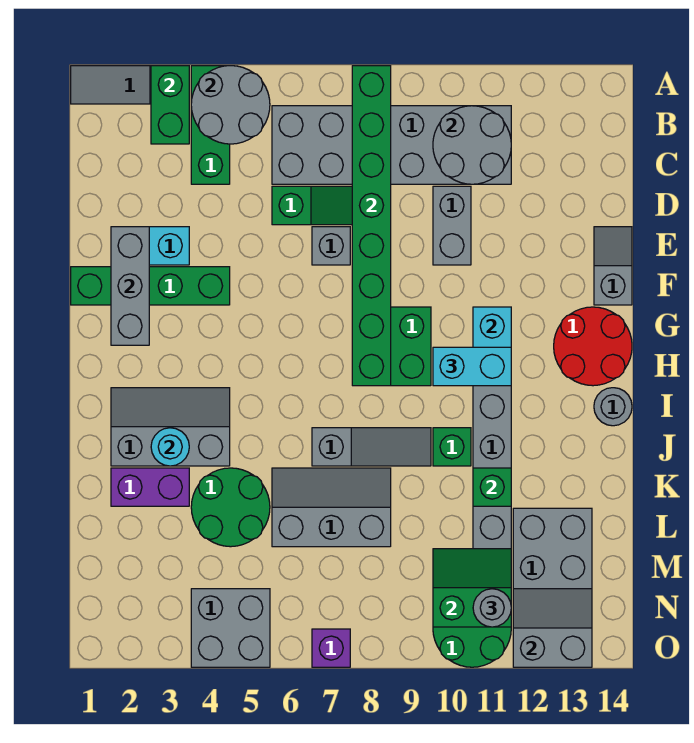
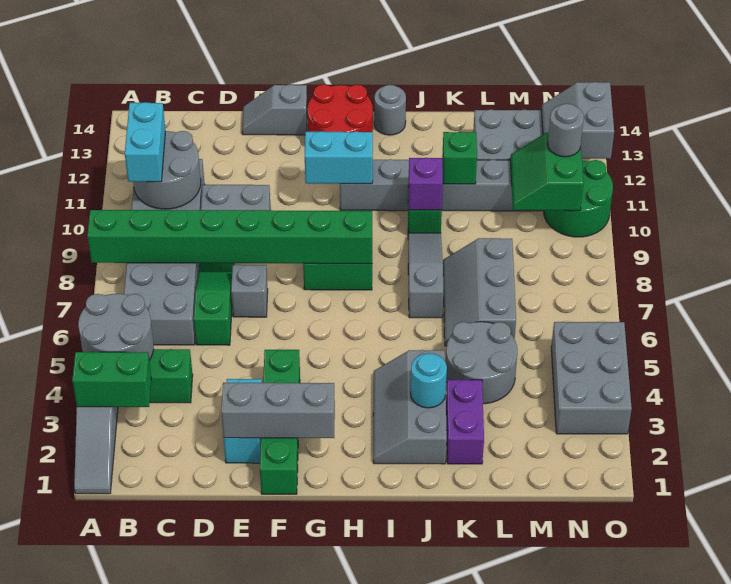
cyan 1x2 brick [433,347,511,386] -> cyan 1x2 brick moved to [125,102,166,182]
green 2x2 round brick [191,468,270,547] -> grey 2x2 round brick [446,322,518,404]
grey 2x2 brick [191,589,270,667] -> grey 2x3 brick [551,322,632,434]
purple 1x1 brick [312,629,350,667] -> purple 1x1 brick moved to [409,158,443,210]

